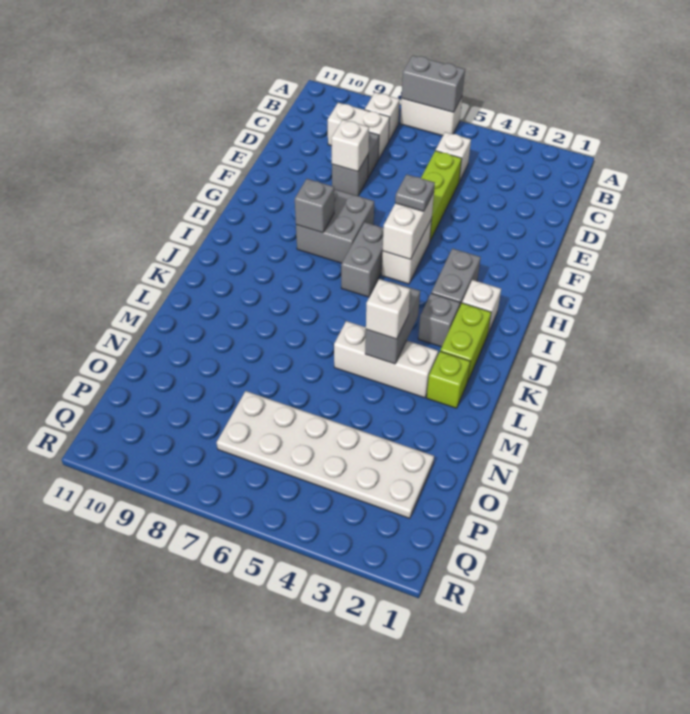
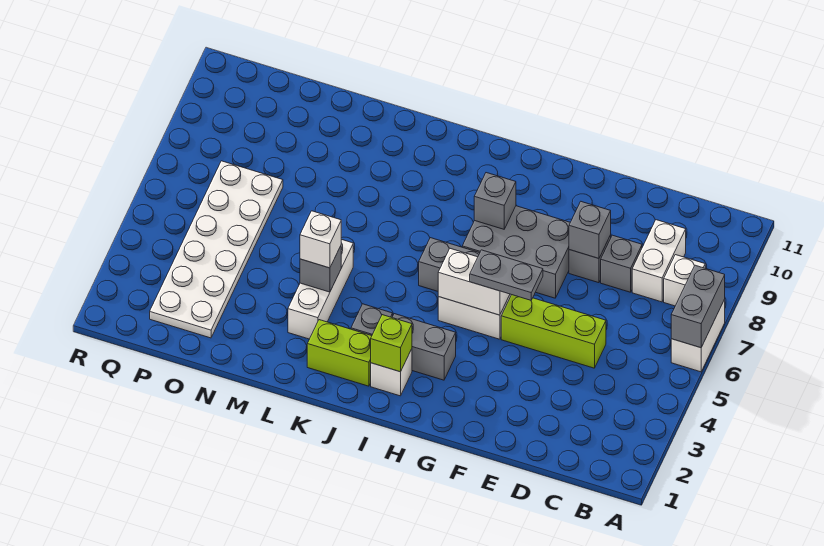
white 1x1 brick [436,132,471,182] -> none
white 1x1 brick [332,120,369,172] -> grey 1x1 brick [569,202,611,258]
grey 1x1 plate [395,174,435,211] -> grey 1x2 plate [470,250,543,300]
grey 2x2 brick [296,189,374,263] -> grey 2x3 brick [462,206,570,298]
grey 1x2 brick [365,282,420,364] -> grey 1x1 brick [300,246,341,292]
lime 1x1 brick [427,351,470,408] -> lime 1x1 brick moved to [371,315,412,372]

